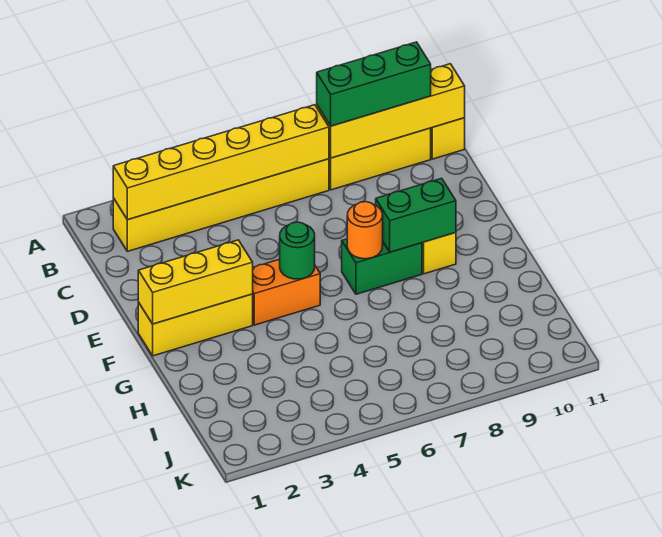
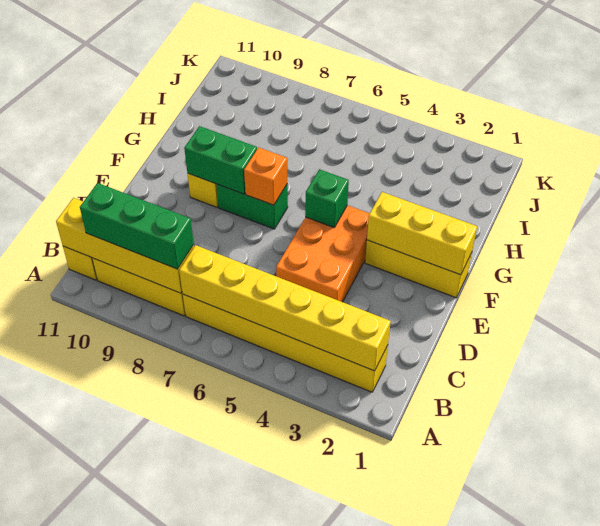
orange 1x2 brick [253,259,320,325] -> orange 2x3 brick [276,205,370,302]
green 1x1 round brick [280,222,315,279] -> green 1x1 brick [305,169,349,227]
orange 1x1 round brick [347,202,383,259] -> orange 1x1 brick [244,147,287,205]

